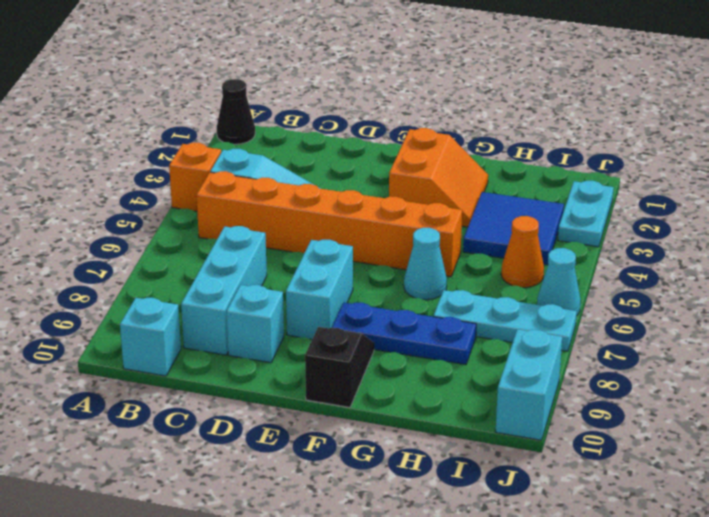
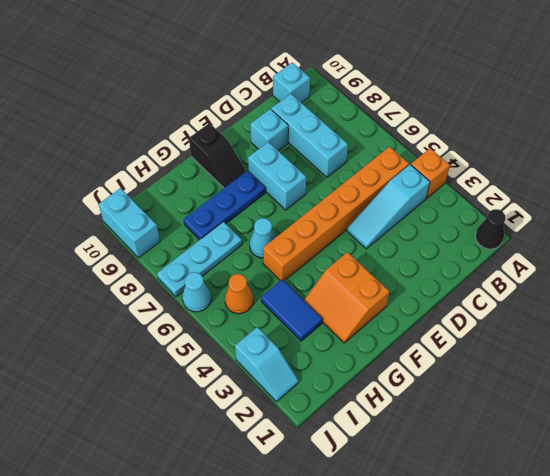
blue 2x2 tile [463,192,564,265] -> blue 1x2 tile [261,280,322,341]
cyan 1x2 plate [558,181,614,247] -> cyan 1x2 slope [235,327,299,402]

